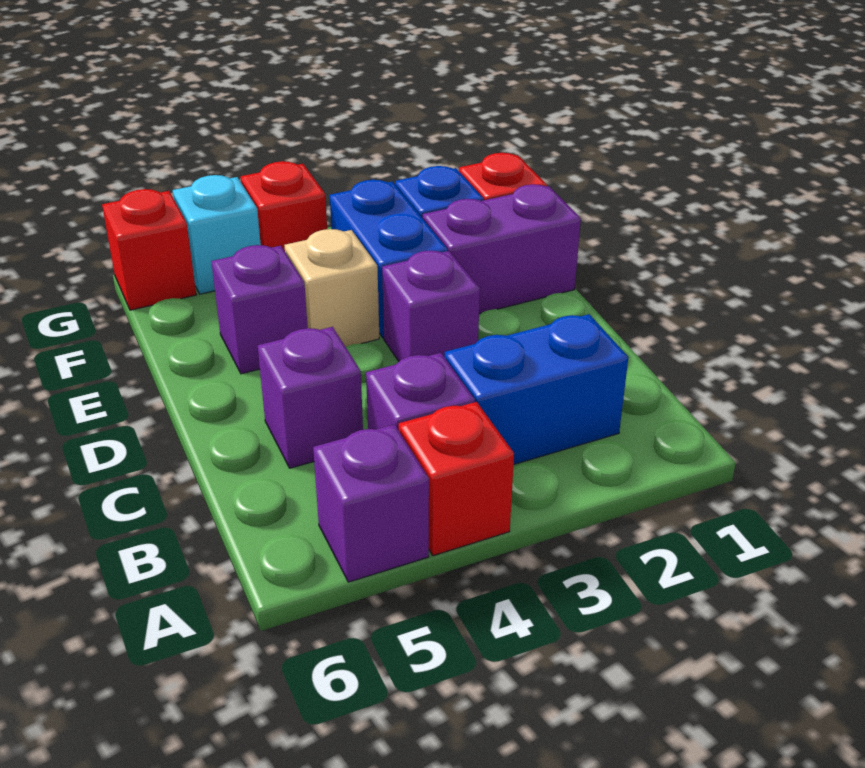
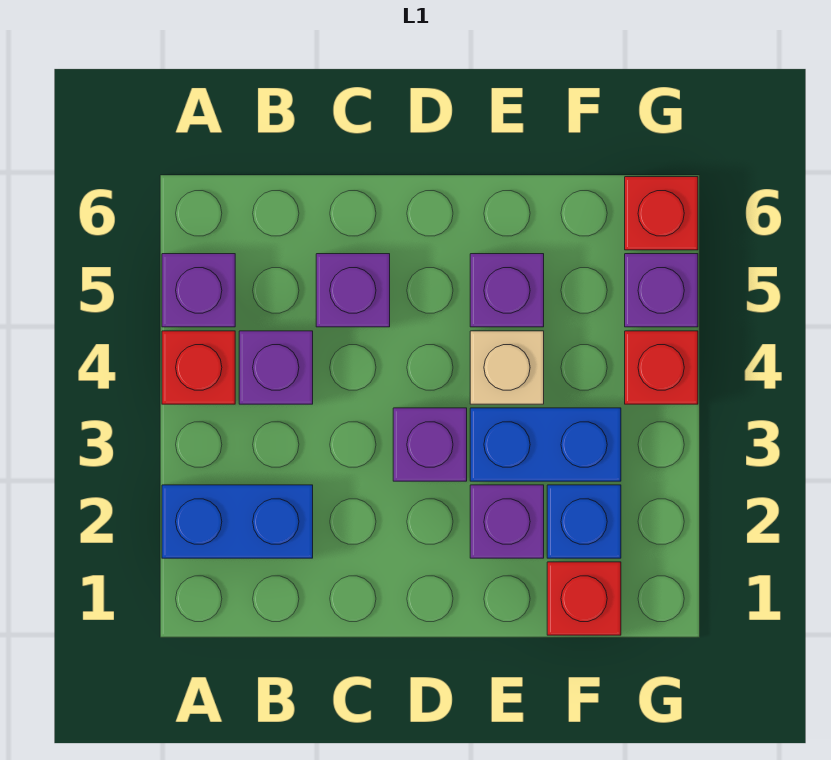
blue 1x2 brick [445,314,628,464] -> blue 1x2 brick turned to [162,485,313,558]
purple 1x2 brick [423,184,581,314] -> purple 1x1 brick [470,485,544,558]
cyan 1x1 brick [173,175,261,294] -> purple 1x1 brick [625,254,698,327]

